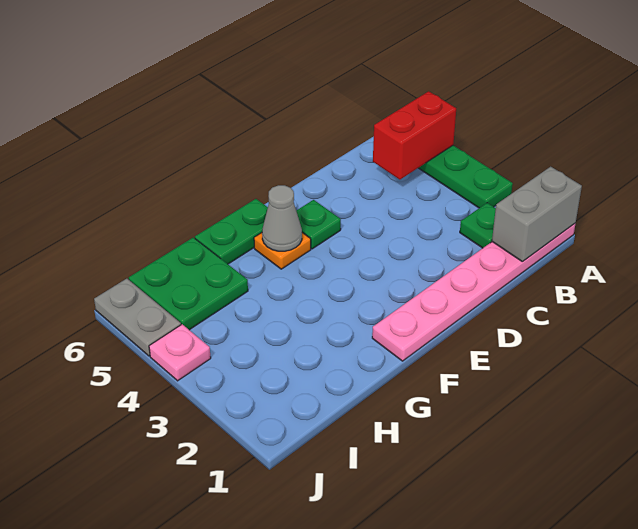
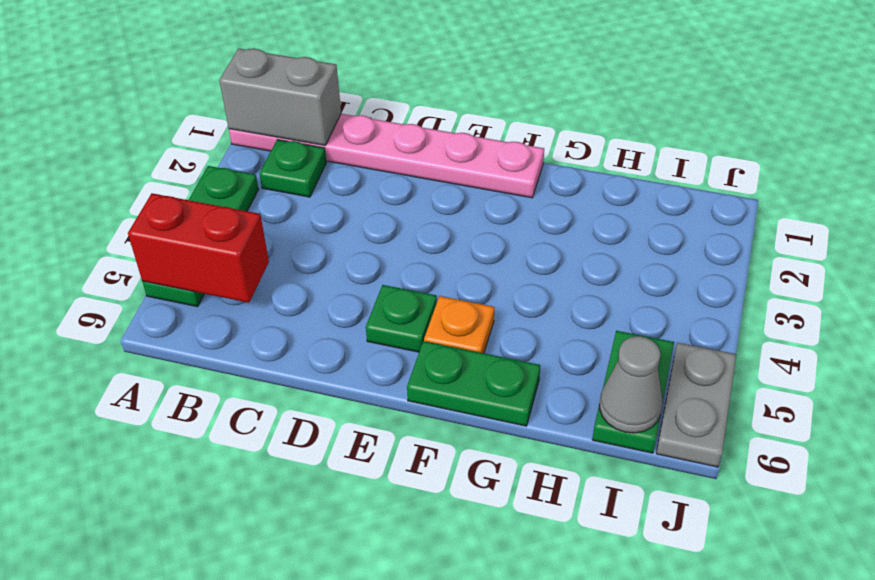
grey 1x1 cone [262,185,302,251] -> grey 1x1 cone moved to [600,336,662,433]
green 2x2 plate [129,238,248,330] -> green 1x2 plate [592,331,674,453]
pink 1x1 plate [149,324,211,381] -> none

